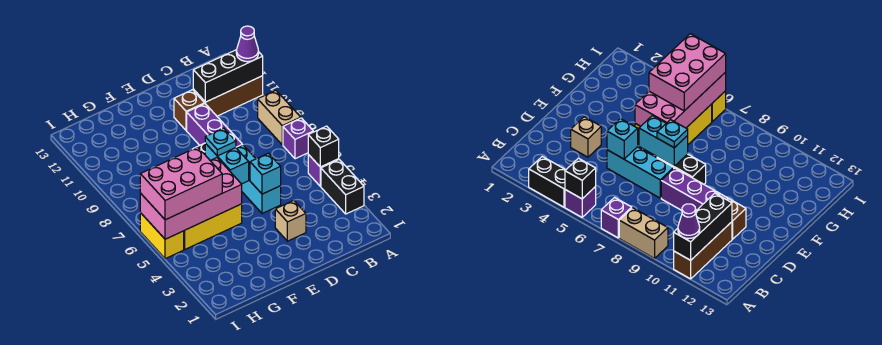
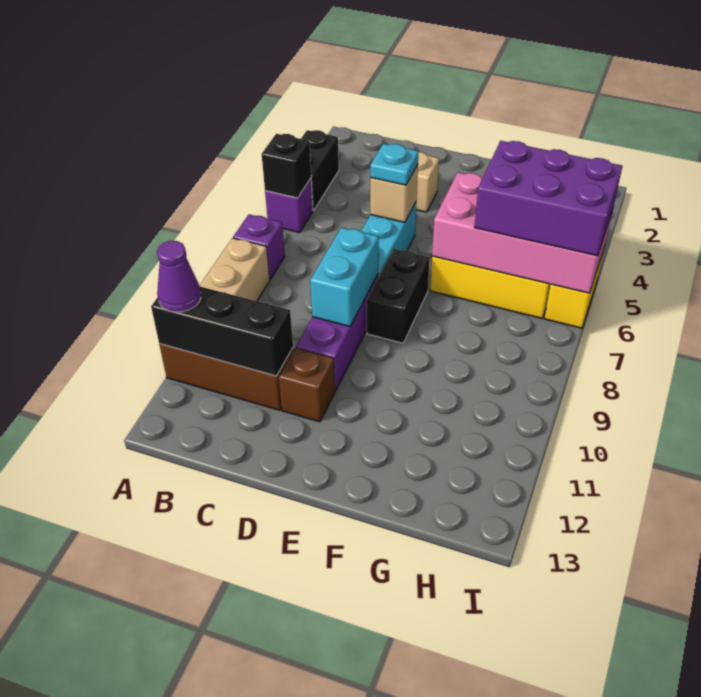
cyan 1x1 brick [250,153,281,194] -> tan 1x1 brick [370,165,418,222]
cyan 1x2 brick [205,143,249,184] -> cyan 1x2 brick moved to [310,228,379,327]
cyan 1x1 plate [205,128,236,156] -> cyan 1x1 plate moved to [370,144,419,185]
pink 2x3 brick [140,147,222,220] -> purple 2x3 brick [474,141,622,256]

